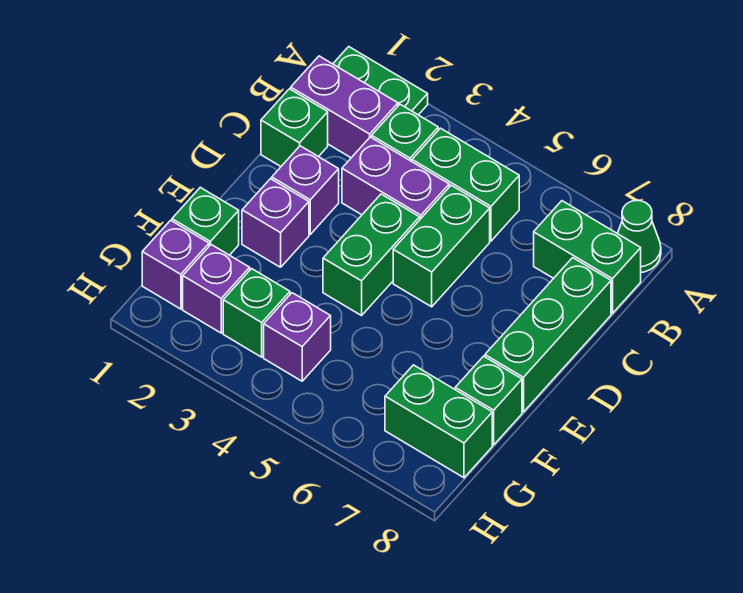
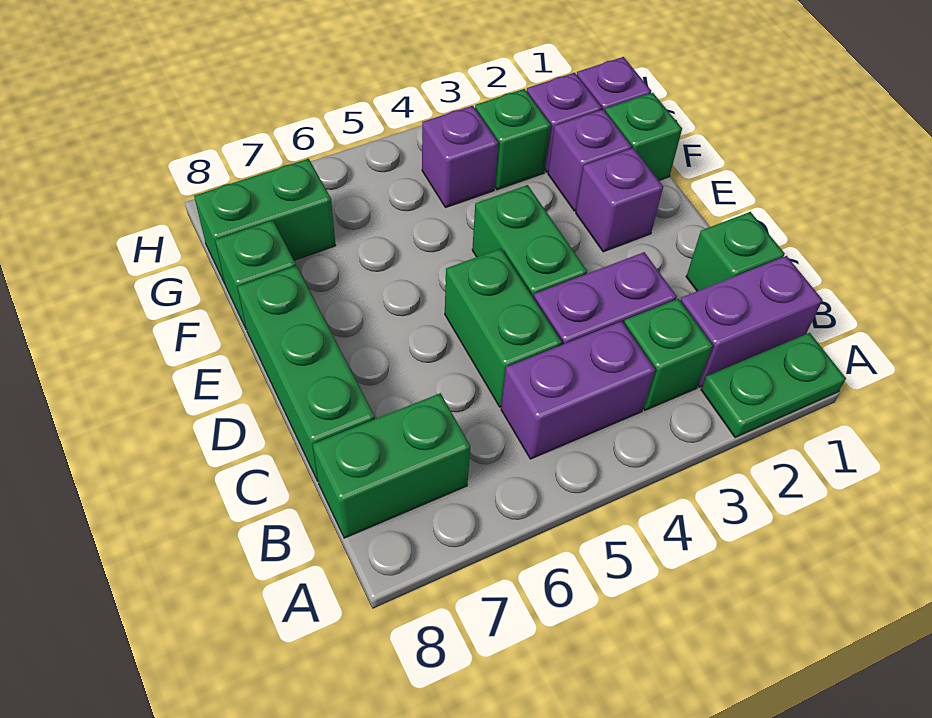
green 1x1 cone [617,200,661,272] -> none
green 1x2 brick [412,128,519,241] -> purple 1x2 brick [501,321,655,459]
purple 1x1 brick [272,146,339,234] -> purple 1x1 brick moved to [548,110,632,211]

